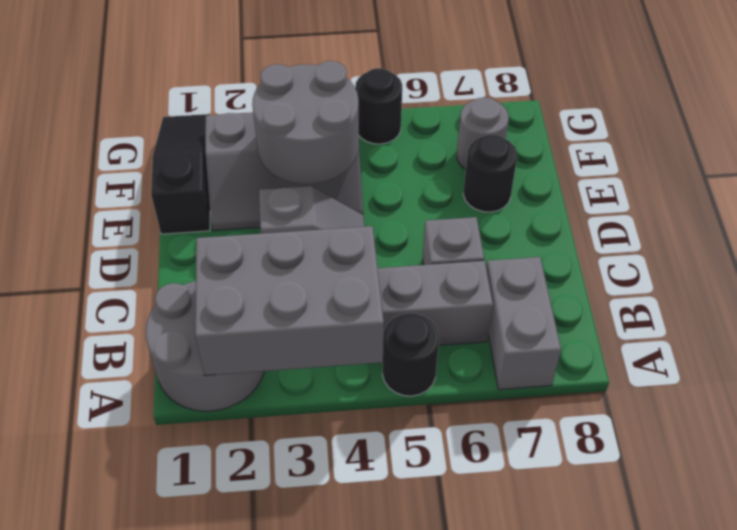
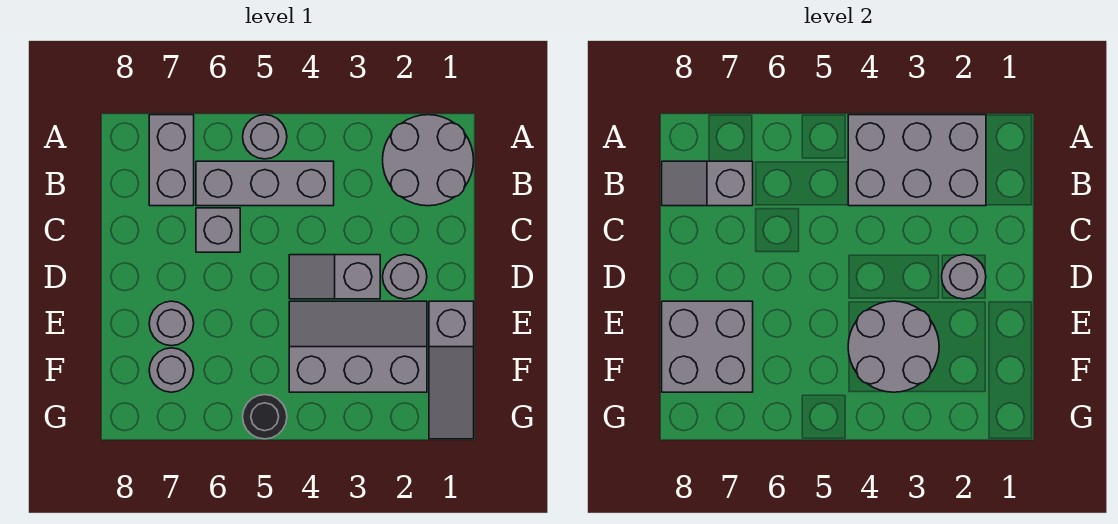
black 1x1 round brick [382,313,439,396] -> grey 1x1 round brick [243,115,287,159]
none -> grey 1x2 slope [662,161,753,206]
none -> grey 1x1 round brick [383,255,427,299]
none -> grey 1x1 round brick [942,255,986,299]
black 1x3 slope [151,114,210,234] -> grey 1x3 slope [429,301,474,439]
black 1x1 round brick [463,135,517,212] -> grey 1x1 round brick [149,301,194,346]
none -> grey 2x2 brick [662,301,753,392]

